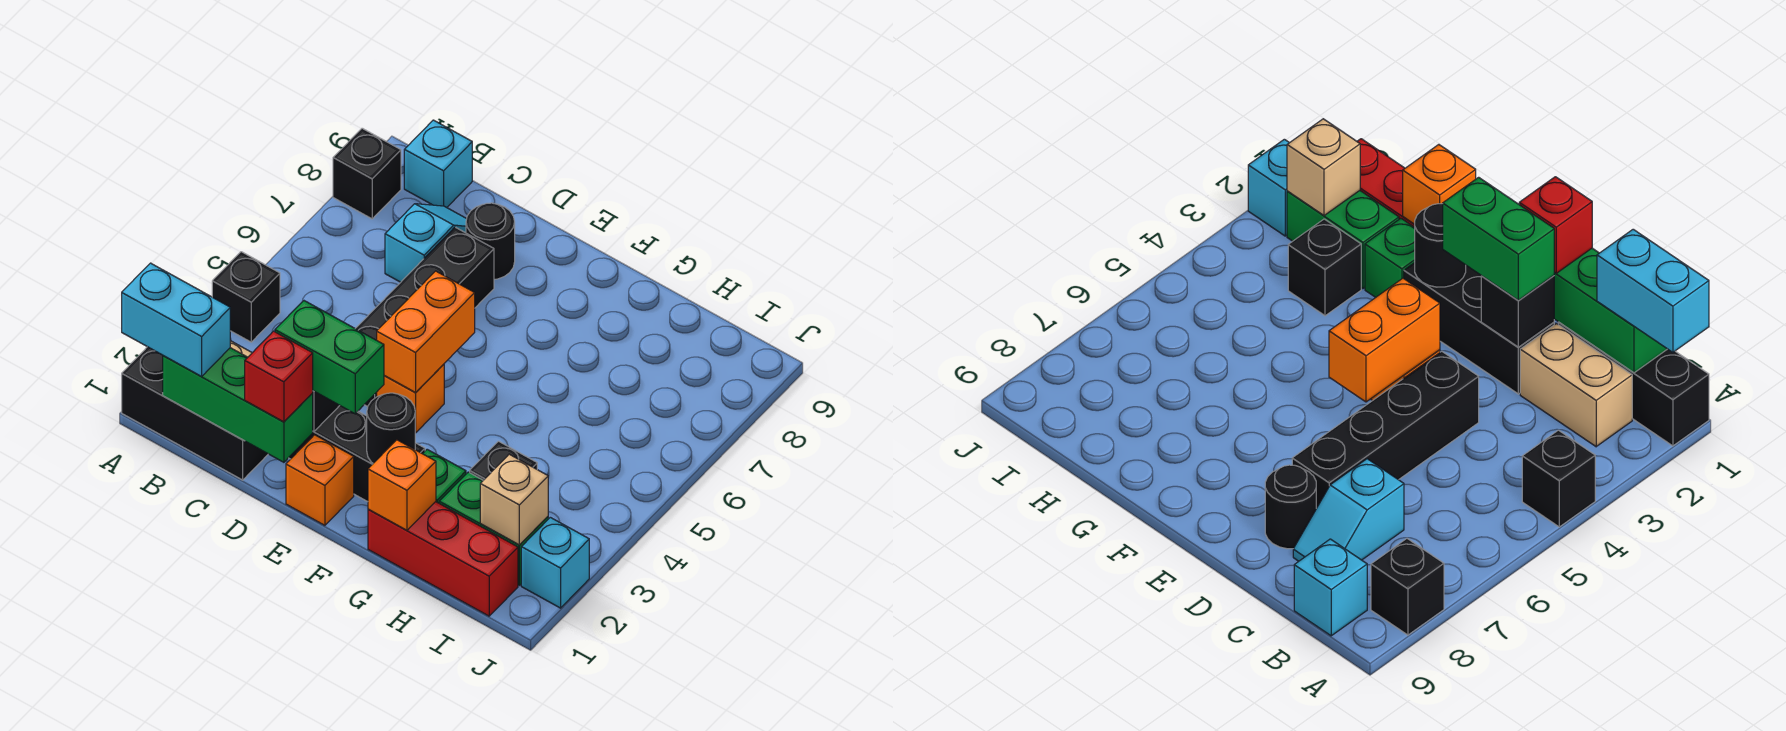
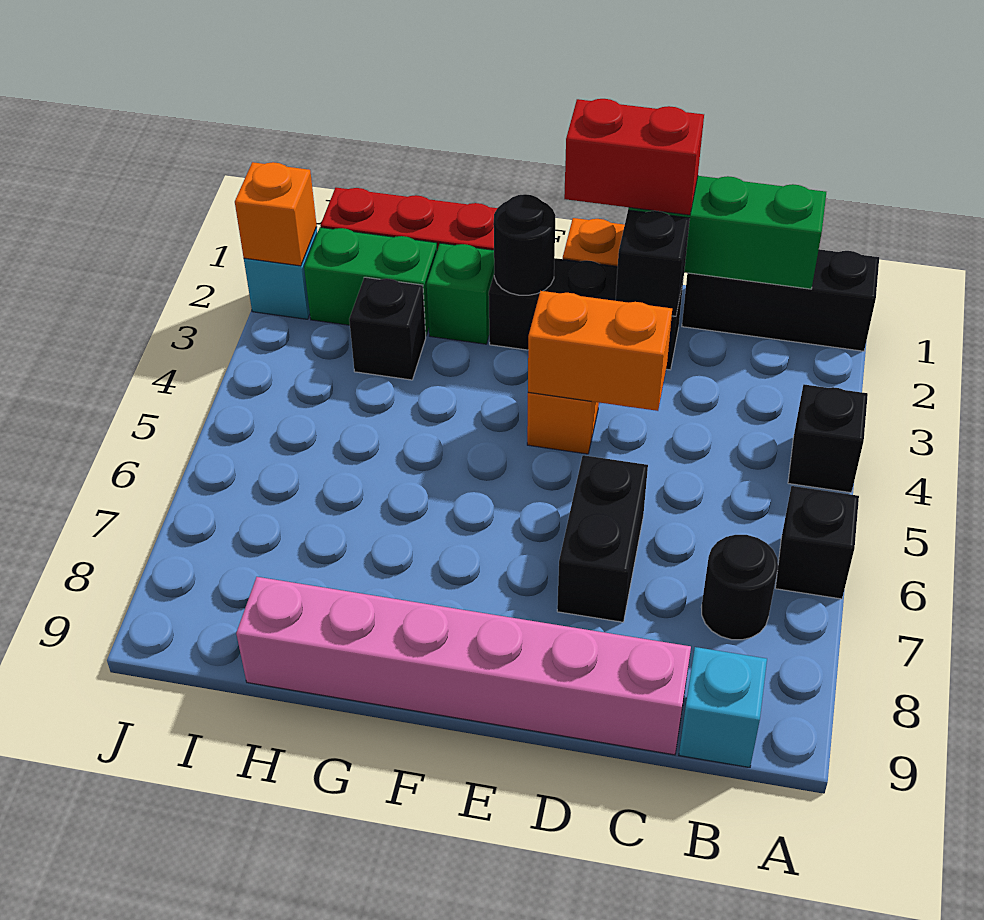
cyan 1x2 brick [122,263,230,377] -> none
black 1x1 brick [333,128,401,219] -> black 1x1 brick moved to [776,486,859,599]
tan 1x2 brick [1520,324,1632,447] -> none
cyan 1x2 slope [385,204,466,282] -> none
none -> pink 1x6 brick [236,577,691,755]
red 1x1 brick [245,331,313,422] -> red 1x2 brick [564,99,704,215]
green 1x2 brick [275,301,384,414] -> none
black 1x4 brick [355,227,494,407] -> black 1x2 brick [557,455,648,622]
black 1x1 round brick [466,203,515,279] -> black 1x1 round brick moved to [701,535,778,640]
orange 1x2 brick [377,271,475,392] -> orange 1x2 brick turned to [528,291,672,411]
orange 1x1 brick [368,440,436,530] -> orange 1x1 brick moved to [235,162,317,266]
tan 1x1 brick [480,454,548,545] -> none

